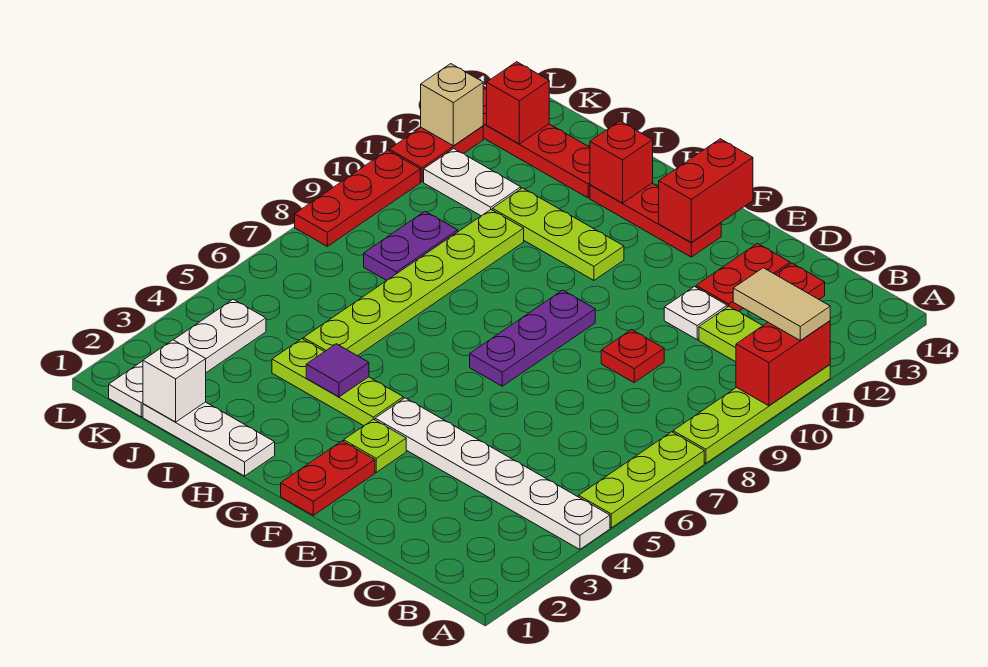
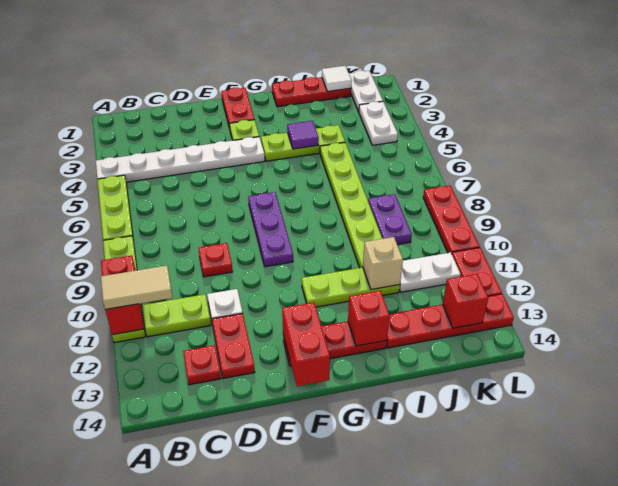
white 1x3 plate [143,402,275,476] -> red 1x3 plate [272,77,351,107]
white 1x1 brick [143,340,206,422] -> white 1x1 tile [322,66,352,92]
tan 1x1 brick [421,64,483,146] -> tan 1x1 brick moved to [363,237,403,290]

